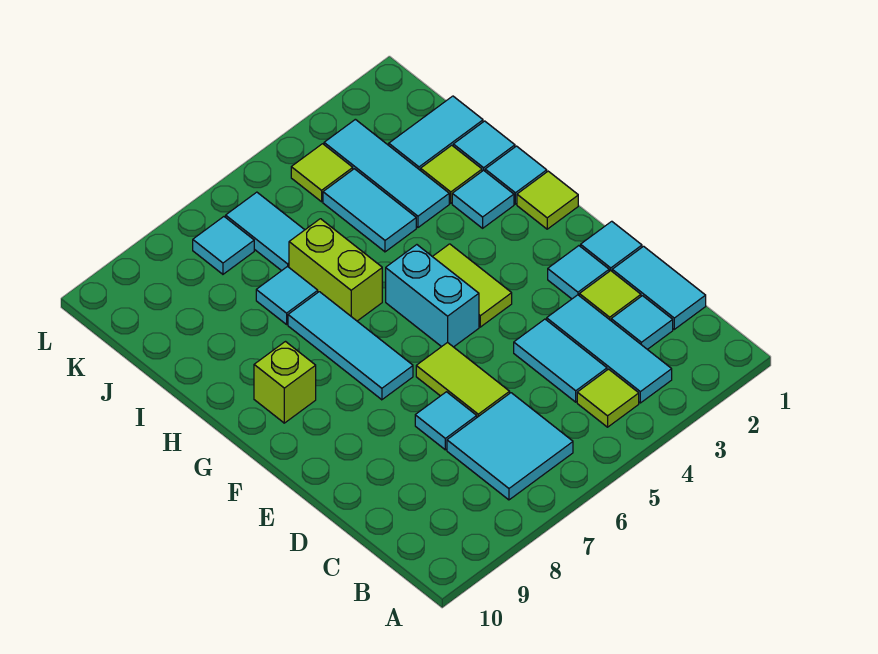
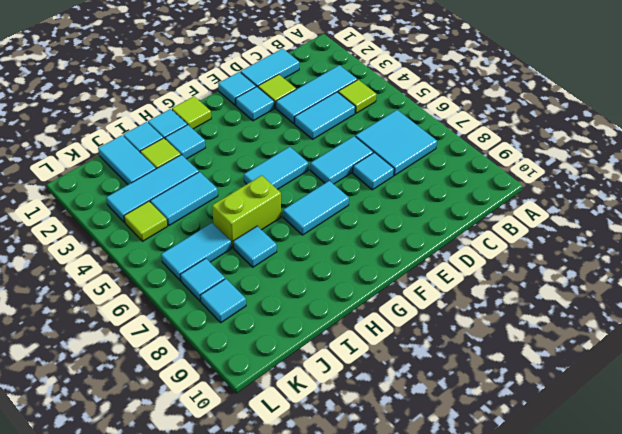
cyan 1x1 tile [611,296,673,349] -> cyan 1x1 tile moved to [200,279,246,323]
lime 1x2 tile [416,342,510,417] -> cyan 1x2 tile [310,136,373,184]
lime 1x2 tile [432,244,512,327] -> none
cyan 1x2 brick [386,245,479,347] -> cyan 1x2 tile [244,147,308,189]
cyan 1x3 tile [288,292,413,400] -> cyan 1x2 tile [283,181,349,235]
lime 1x1 brick [254,342,316,423] -> none

